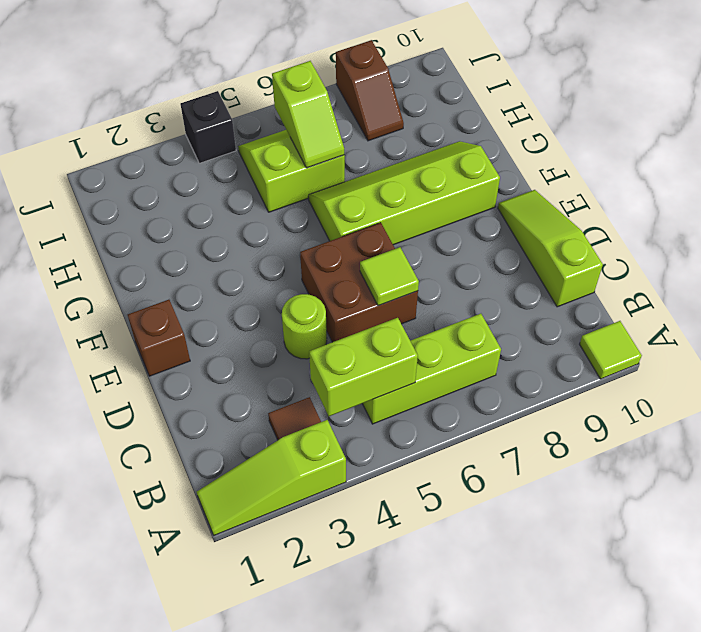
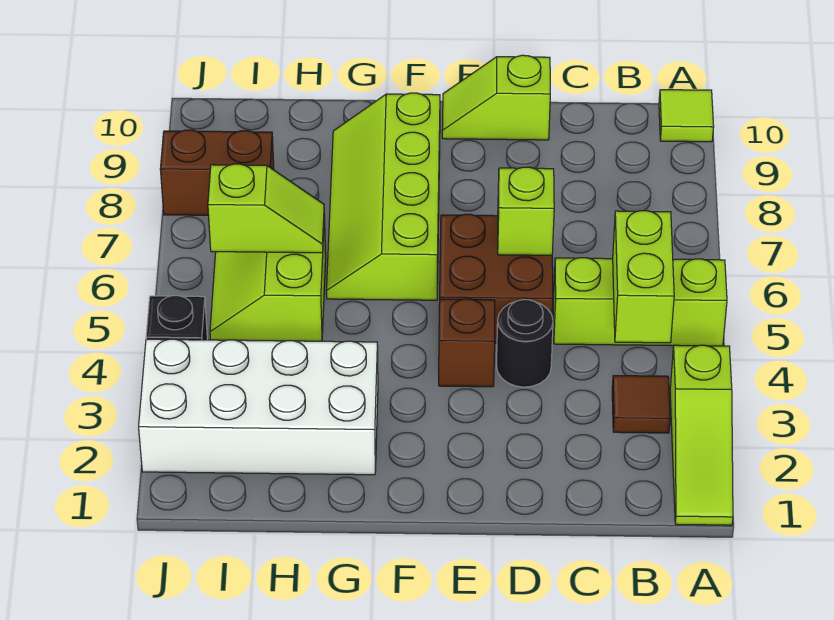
lime 1x3 brick [362,314,501,424] -> lime 1x3 brick turned to [553,258,727,346]
lime 1x3 slope [498,190,603,307] -> lime 1x2 slope [442,55,550,140]
lime 1x1 round brick [282,294,327,359] -> black 1x1 round brick [497,300,553,387]
lime 1x1 tile [360,247,419,306] -> lime 1x1 brick [498,167,554,255]
brown 1x1 brick [128,300,190,376] -> brown 1x1 brick moved to [439,299,495,387]
none -> white 2x4 brick [139,339,378,475]
brown 1x2 slope [336,40,404,141] -> brown 1x2 brick [160,130,274,215]

